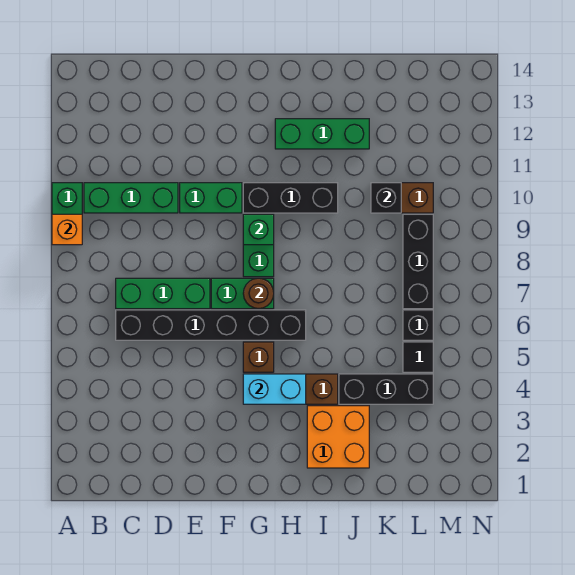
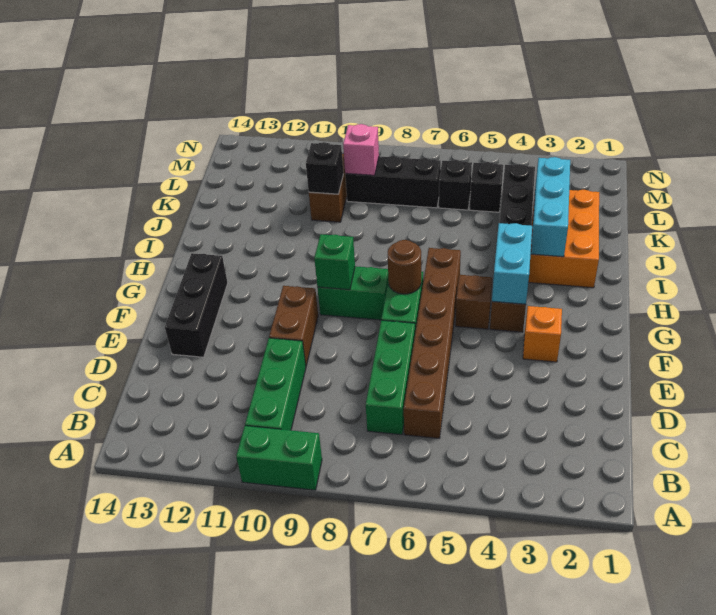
orange 1x1 brick [52,214,82,245] -> orange 1x1 brick moved to [523,306,562,362]
black 1x6 brick [116,310,306,340] -> brown 1x6 brick [404,248,461,438]
green 1x2 brick [180,183,242,213] -> brown 1x2 brick [269,286,318,366]
black 1x3 brick [243,183,338,213] -> black 1x3 brick moved to [165,253,228,357]
green 1x3 brick [275,119,369,149] -> none
orange 2x2 brick [307,406,369,468] -> orange 2x3 brick [528,190,599,288]
none -> cyan 1x3 brick [531,157,570,257]
black 1x1 tile [403,342,433,372] -> black 1x1 brick [470,162,503,212]
none -> pink 1x1 brick [343,124,379,175]

